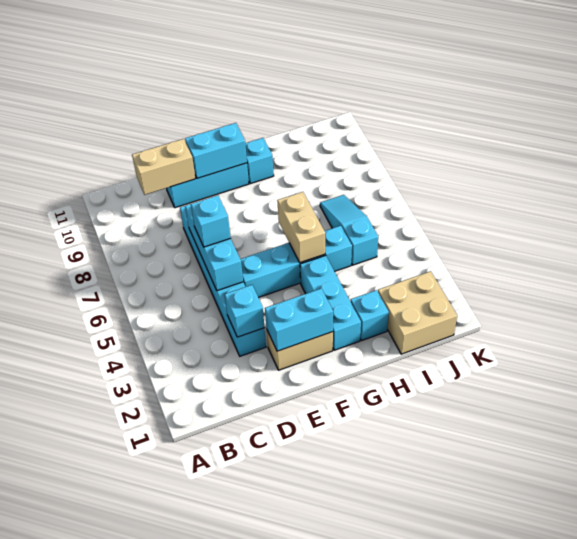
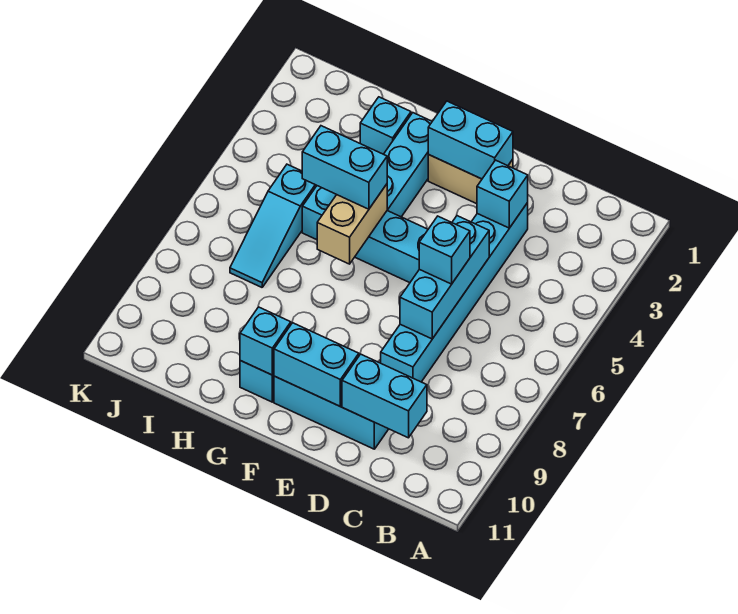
tan 1x2 brick [132,139,196,195] -> cyan 1x2 brick [342,354,427,438]
none -> cyan 1x2 brick [302,126,387,209]
none -> cyan 1x1 brick [240,307,291,375]
tan 2x2 brick [378,271,457,354] -> none

